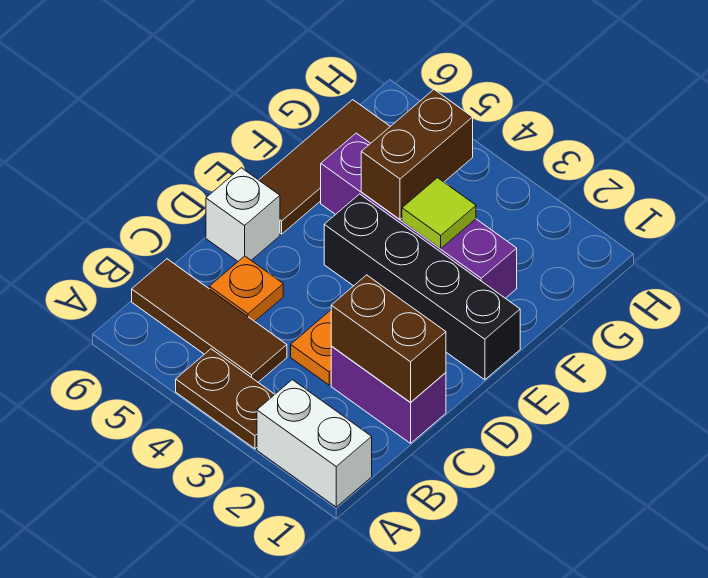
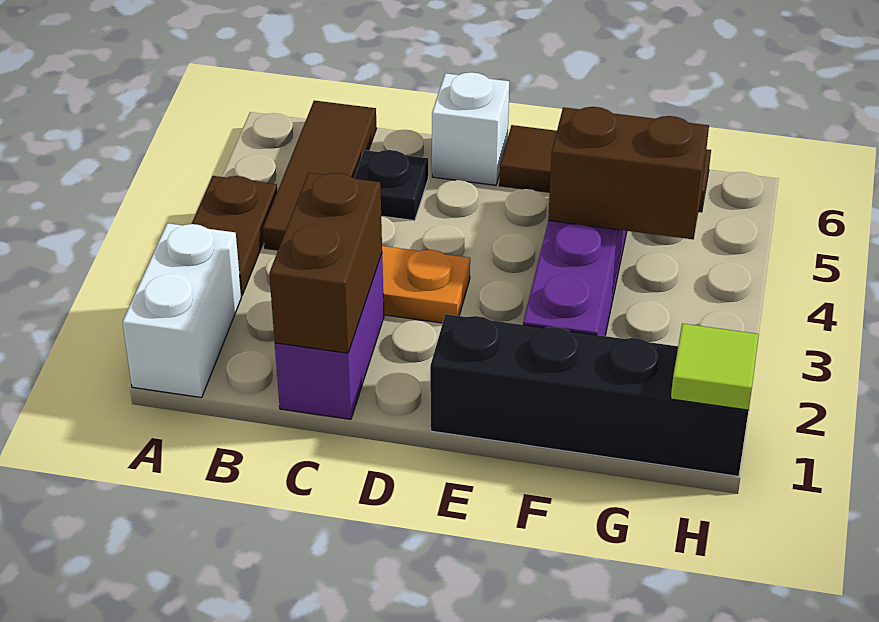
orange 1x1 plate [209,256,283,321] -> black 1x1 plate [354,150,428,221]
black 1x4 brick [324,194,520,380] -> black 1x4 brick turned to [430,314,749,476]
lime 1x1 tile [402,178,476,248] -> lime 1x1 tile moved to [671,323,759,410]

